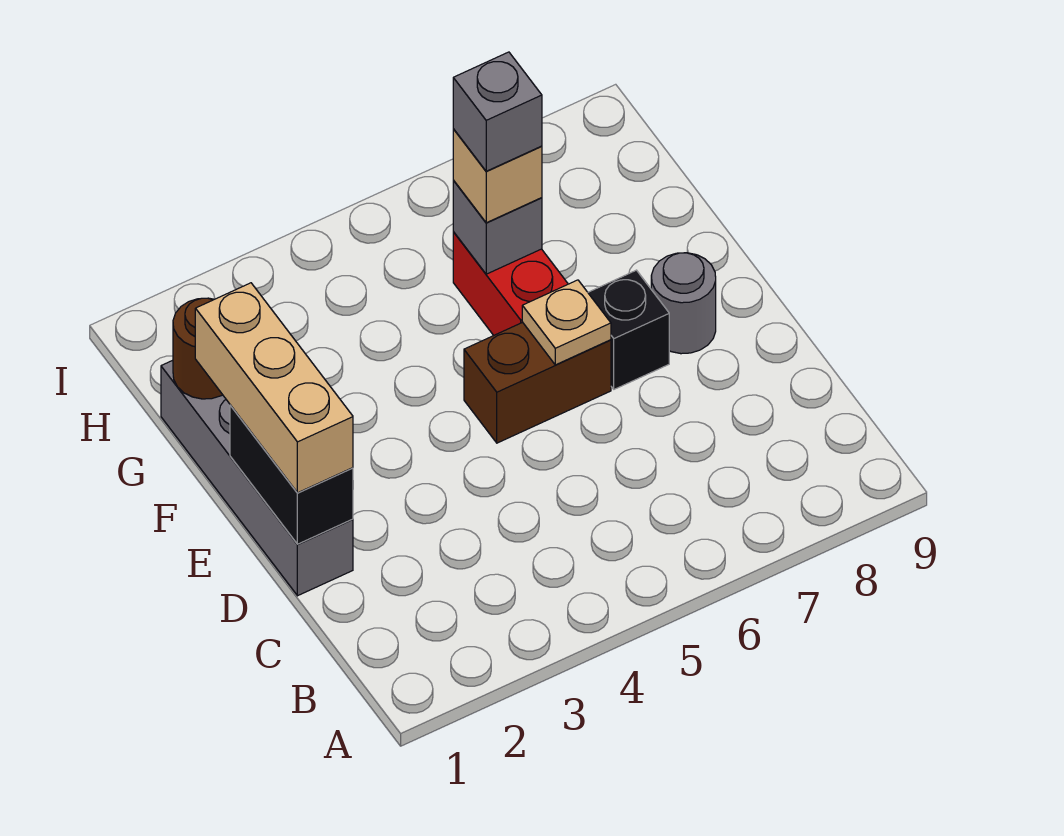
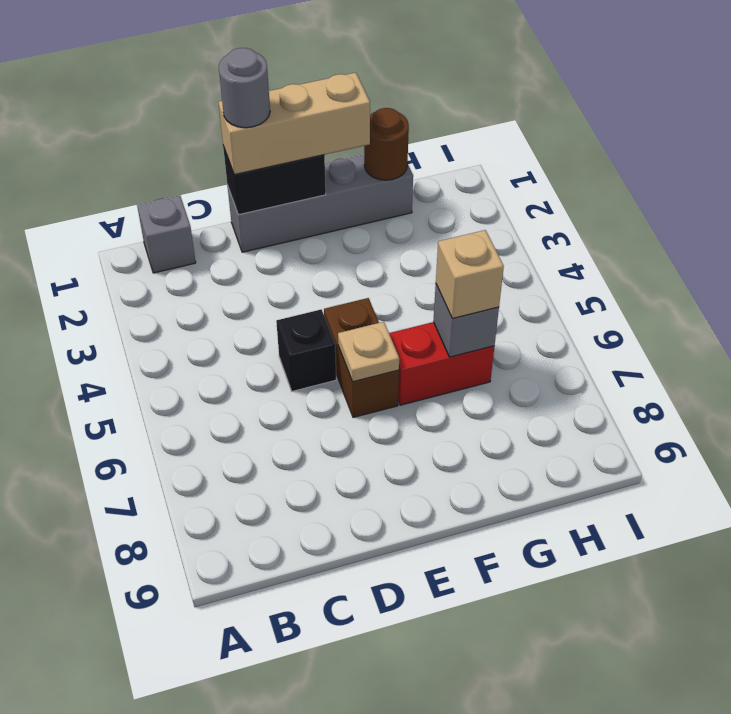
black 1x1 brick [588,270,669,389] -> black 1x1 brick moved to [276,309,336,391]
grey 1x1 round brick [651,253,716,354] -> grey 1x1 round brick moved to [219,48,270,128]
grey 1x1 brick [453,52,542,171] -> grey 1x1 brick moved to [137,195,196,273]

